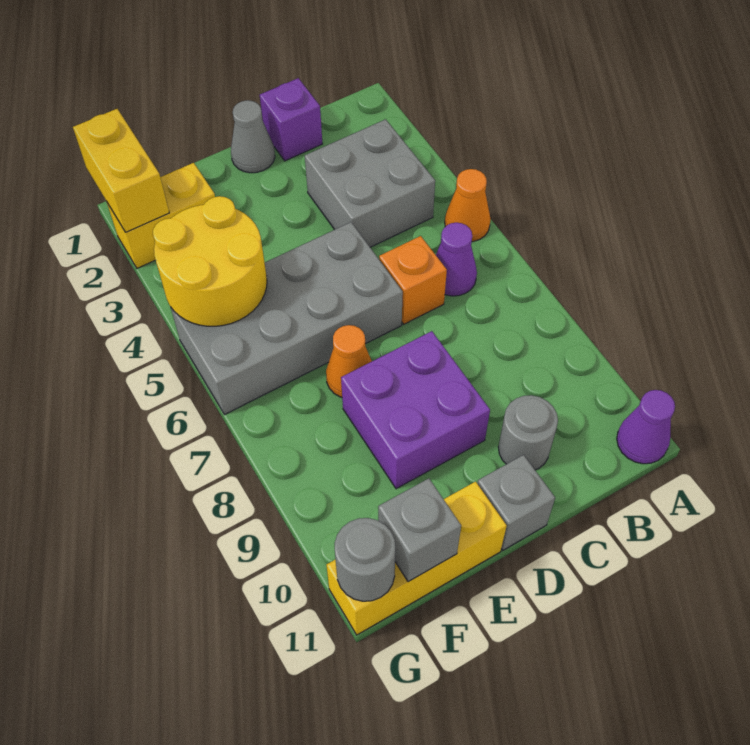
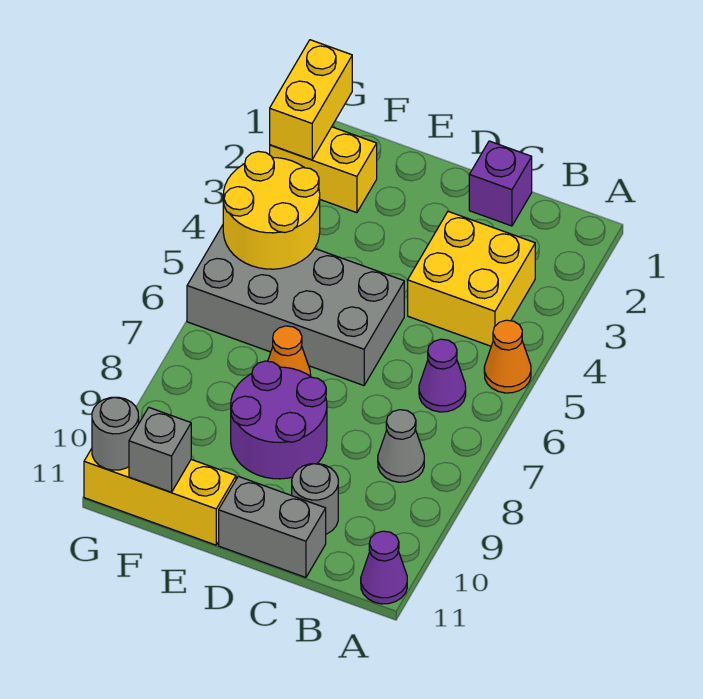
grey 2x2 brick [305,119,435,247] -> yellow 2x2 brick [408,212,535,346]
orange 1x1 brick [379,236,447,324] -> none
grey 1x1 cone [231,100,275,173] -> grey 1x1 cone moved to [378,410,424,482]
purple 2x2 brick [341,331,490,489] -> purple 2x2 round brick [231,361,327,479]
grey 1x1 brick [477,455,555,550] -> grey 1x2 brick [219,476,326,578]

